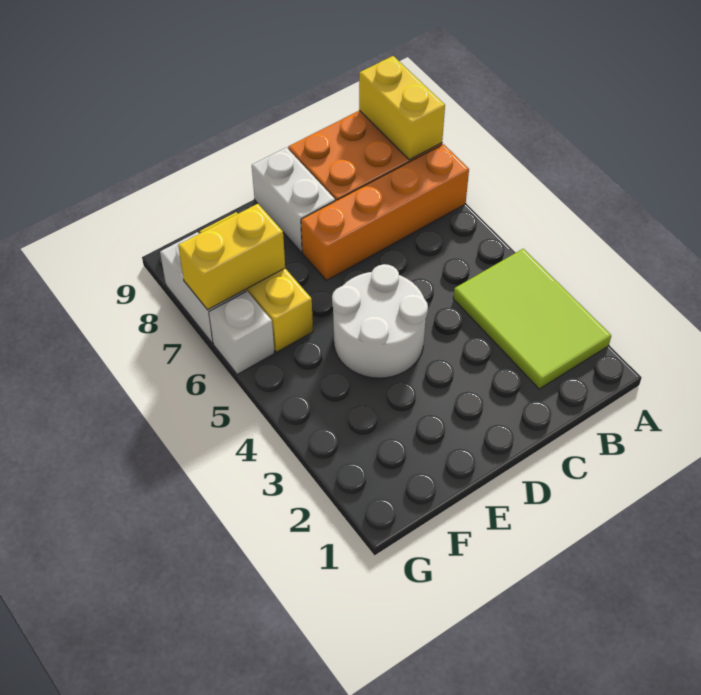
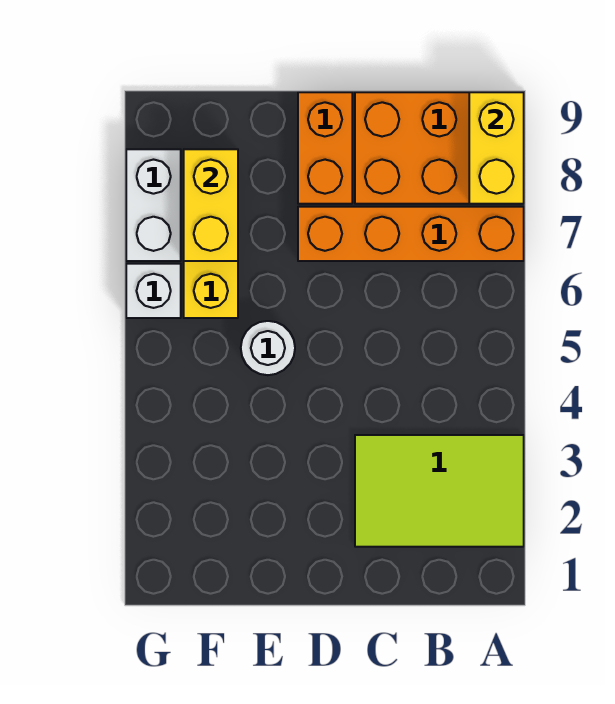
lime 2x3 tile [453,249,611,389] -> lime 2x3 tile turned to [355,435,524,547]
white 2x2 round brick [332,264,428,378] -> white 1x1 round brick [241,321,295,375]
white 1x2 brick [252,147,335,252] -> orange 1x2 brick [298,92,352,204]
yellow 1x2 brick [178,204,285,310] -> yellow 1x2 brick turned to [184,149,238,261]

